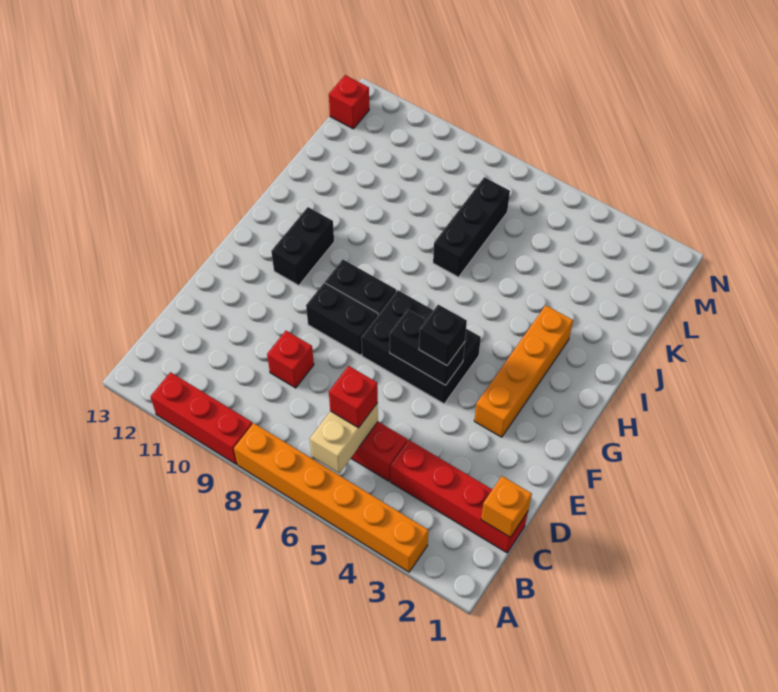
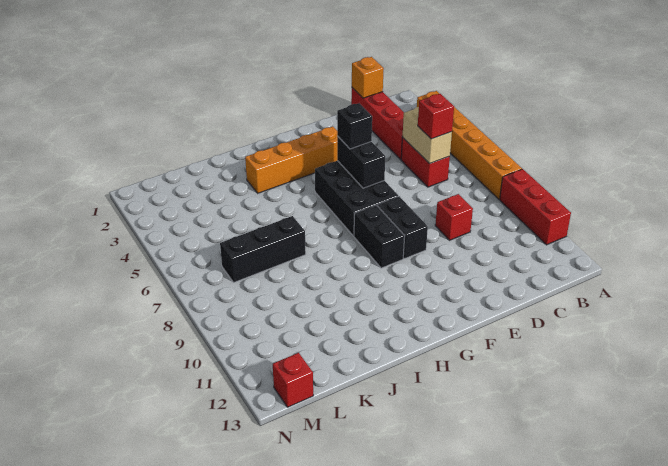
tan 1x2 brick [310,403,378,473] -> tan 1x2 brick turned to [402,107,452,164]
black 1x2 brick [271,207,334,285] -> none

